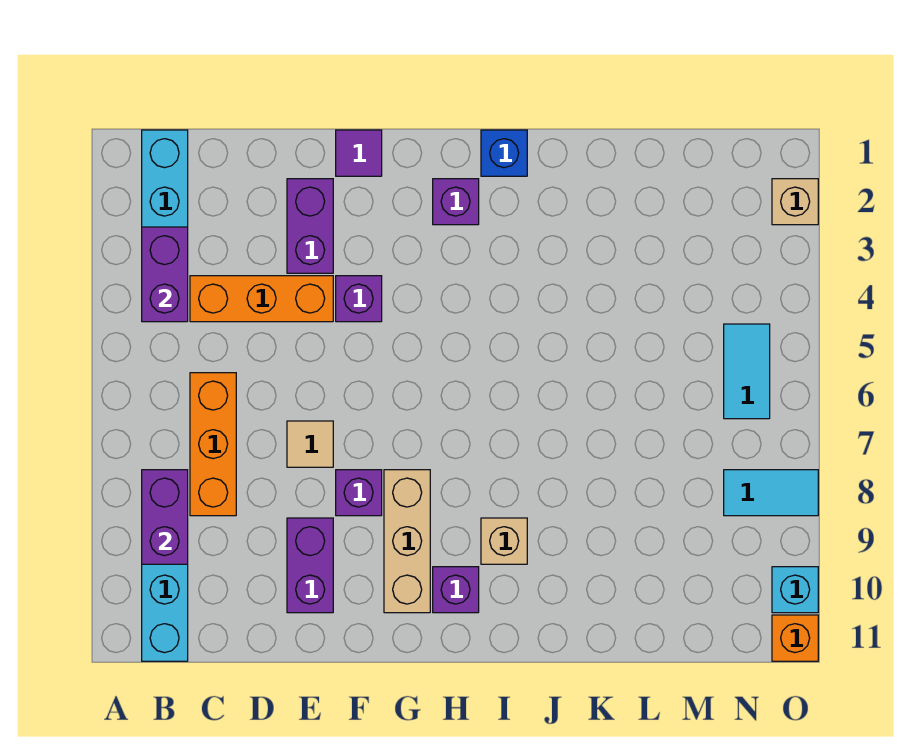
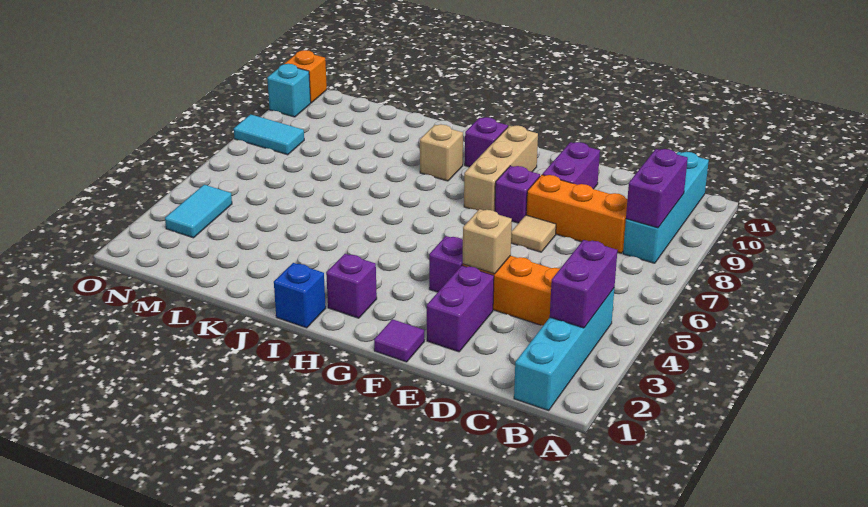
orange 1x3 brick [190,373,236,516] -> orange 1x3 brick turned to [526,175,627,253]
cyan 1x2 tile [724,324,770,419] -> cyan 1x2 tile moved to [165,185,232,238]
tan 1x1 brick [772,179,818,225] -> tan 1x1 brick moved to [463,209,512,274]

